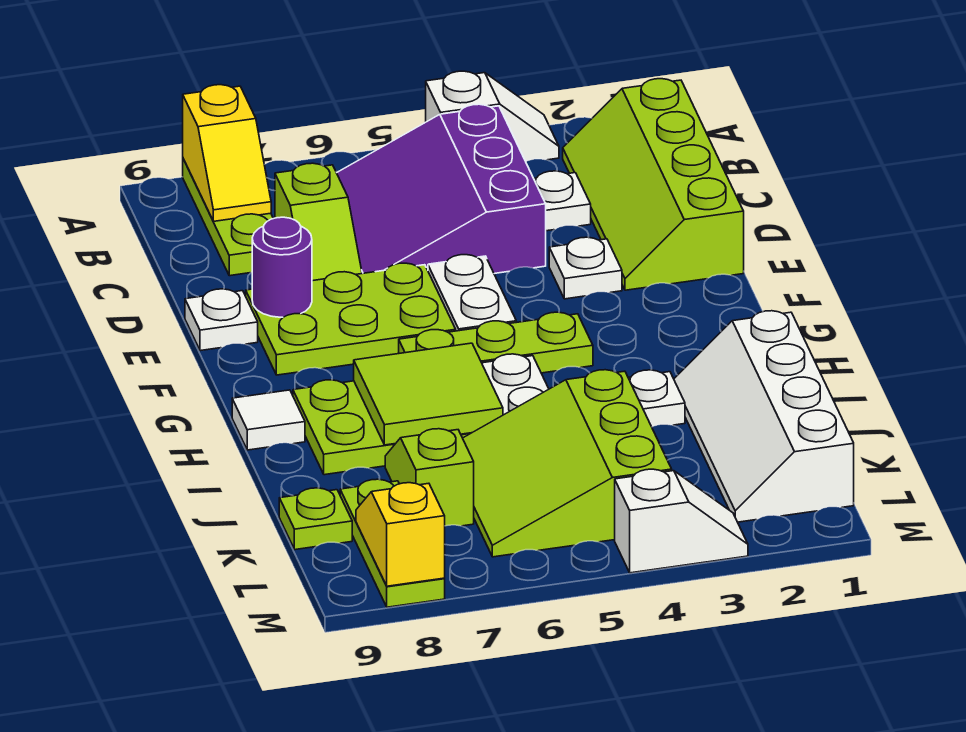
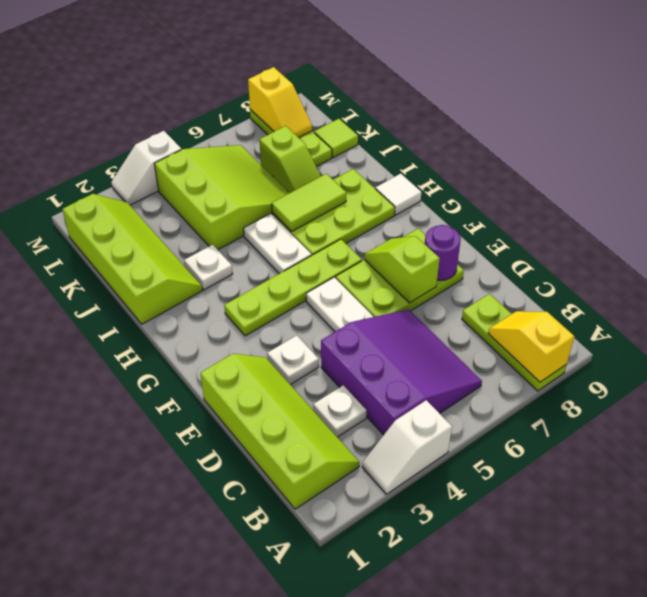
lime 1x2 slope [275,163,362,281] -> lime 1x2 slope moved to [364,236,440,303]
white 1x1 plate [185,289,258,351] -> none
lime 1x3 plate [399,312,593,373] -> lime 1x4 plate [224,239,362,336]
lime 2x2 tile [354,343,503,445] -> lime 1x2 tile [272,174,346,232]
white 2x4 slope [674,311,854,522] -> lime 2x4 slope [62,194,202,324]
lime 1x1 plate [279,488,352,550] -> lime 1x1 tile [314,119,358,158]

